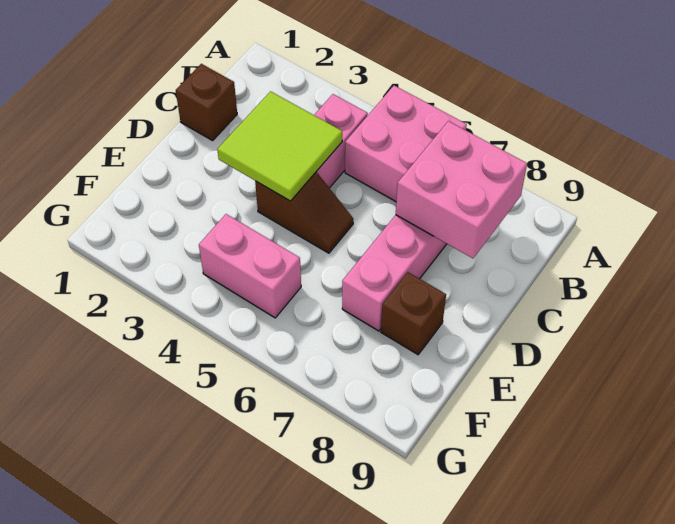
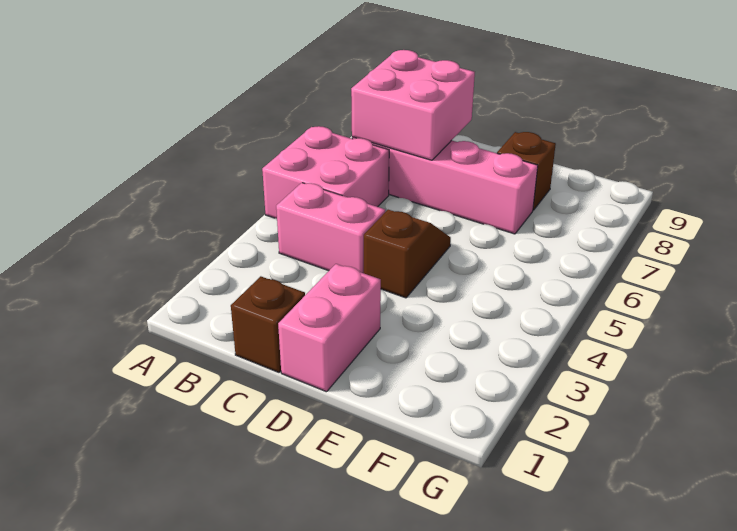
lime 2x2 tile [217,91,342,201] -> none
pink 1x2 brick [199,214,301,318] -> pink 1x2 brick moved to [278,264,381,392]

